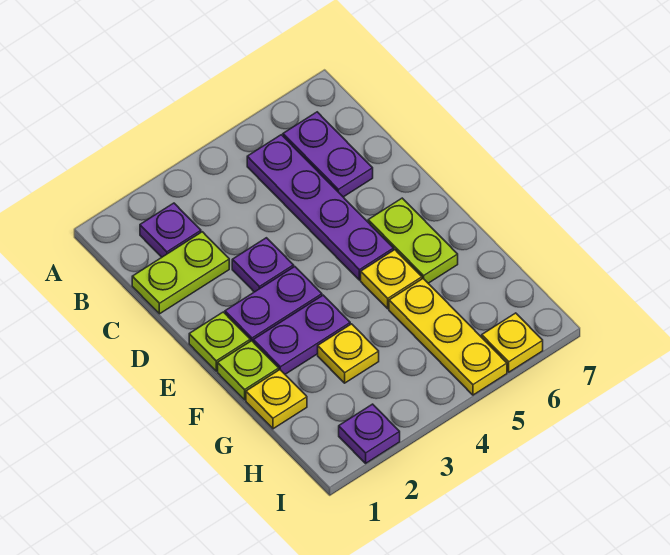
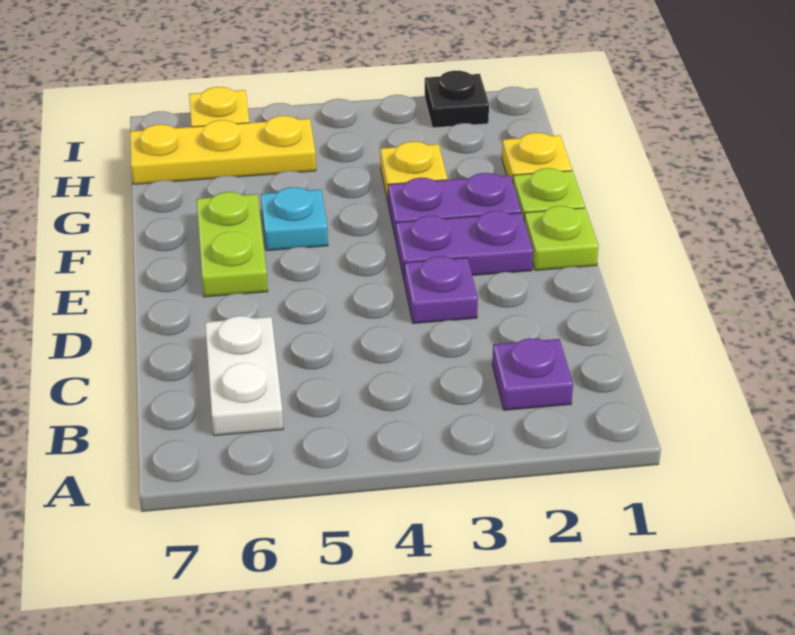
purple 1x4 plate [247,135,394,280] -> none
purple 1x2 plate [283,112,373,197] -> white 1x2 plate [205,316,283,436]
lime 1x2 plate [132,232,229,314] -> none
yellow 1x1 plate [361,250,422,309] -> cyan 1x1 plate [261,187,328,251]
yellow 1x3 plate [389,279,507,395] -> yellow 1x3 plate turned to [130,116,316,184]
purple 1x1 plate [339,404,400,463] -> black 1x1 plate [425,71,489,128]

